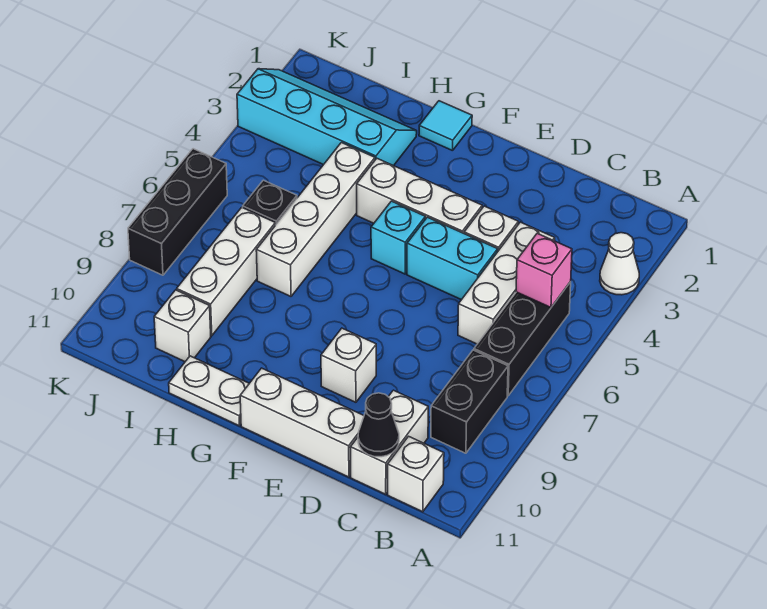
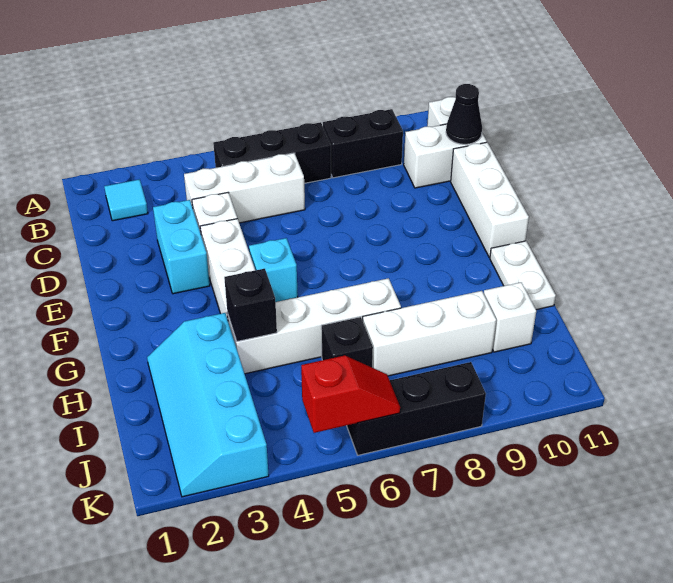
white 1x1 cone [600,233,639,295] -> none
pink 1x1 brick [516,233,572,307] -> none
cyan 1x2 brick [407,217,498,300] -> cyan 1x2 brick moved to [153,200,210,294]
white 1x1 brick [321,328,376,402] -> none
cyan 1x1 tile [419,101,472,151] -> cyan 1x1 tile moved to [104,179,148,221]
none -> black 1x1 brick [224,269,277,341]
none -> red 1x2 slope [301,355,400,433]

